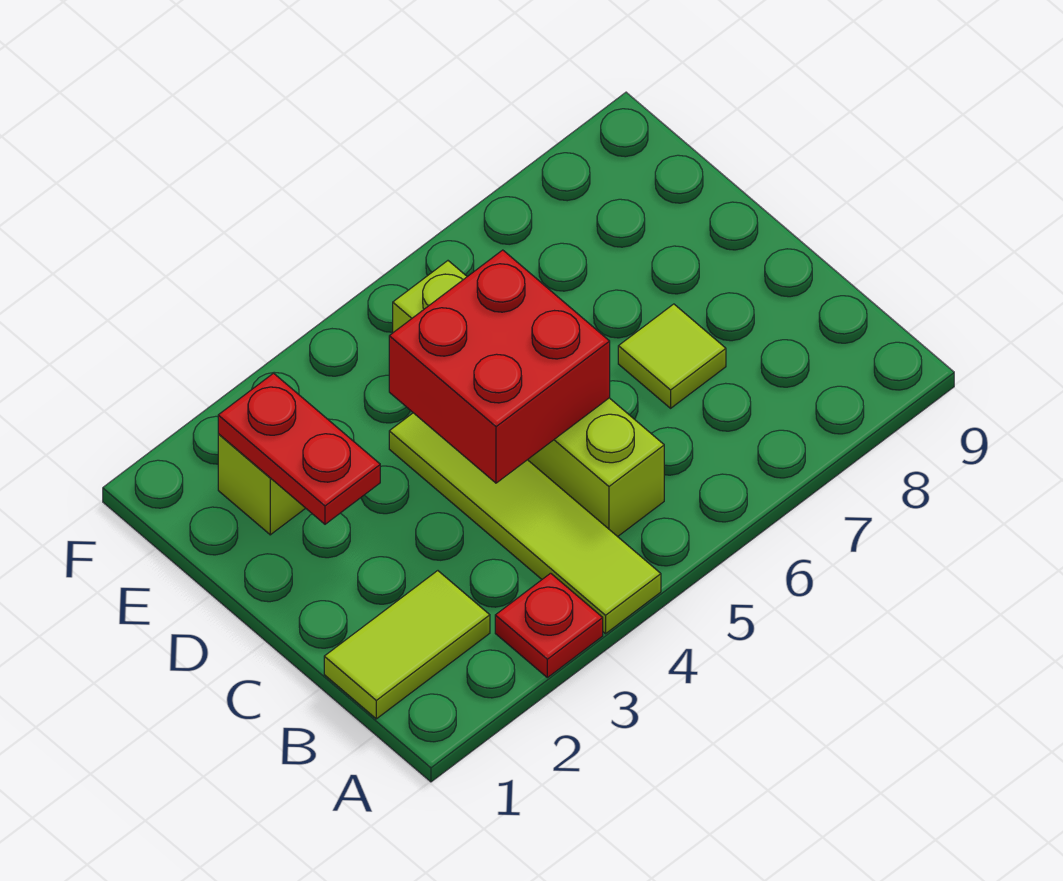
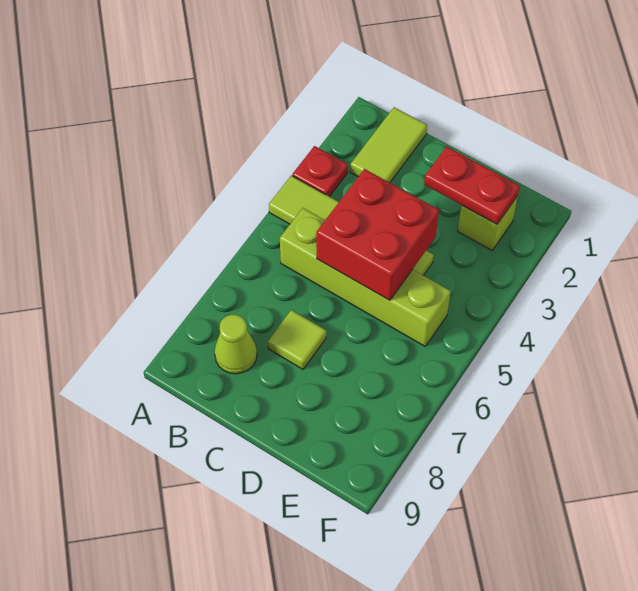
none -> lime 1x1 cone [215,315,257,374]

